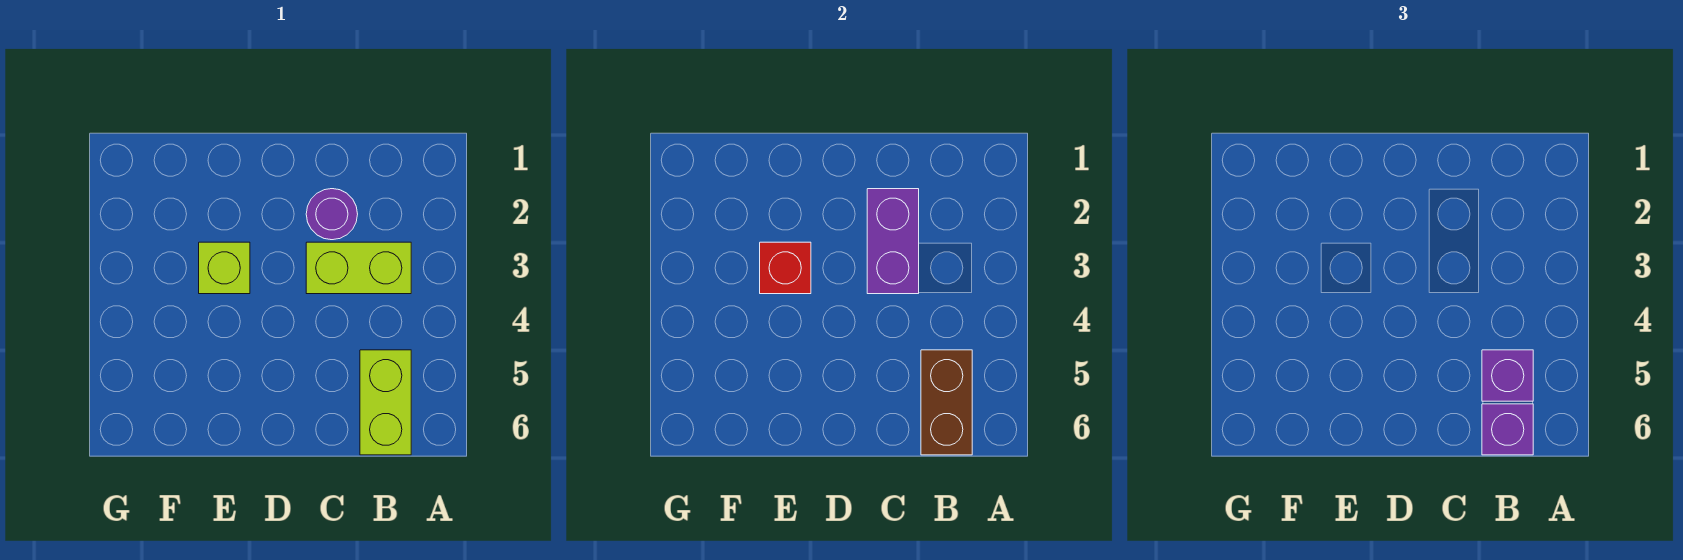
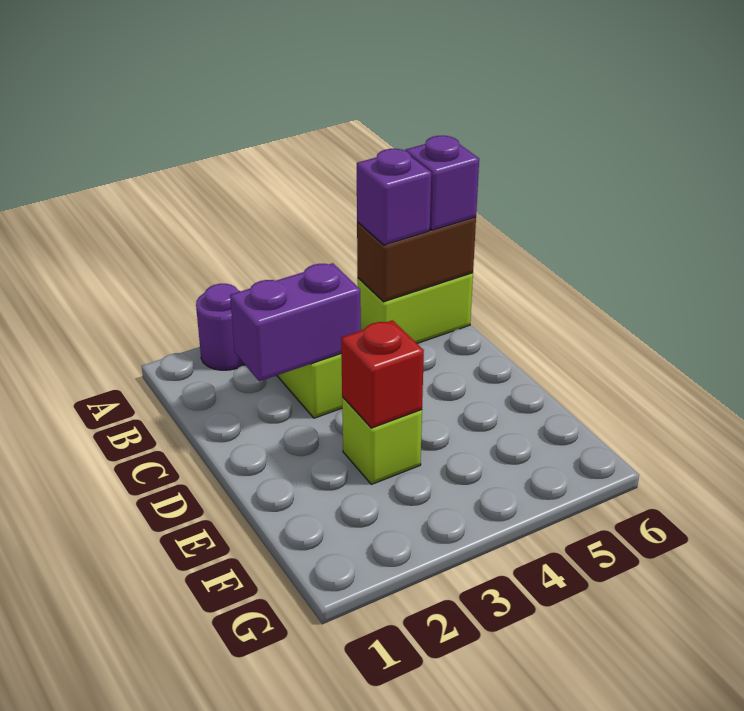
purple 1x1 round brick [306,189,358,240] -> purple 1x1 round brick moved to [196,284,245,370]

